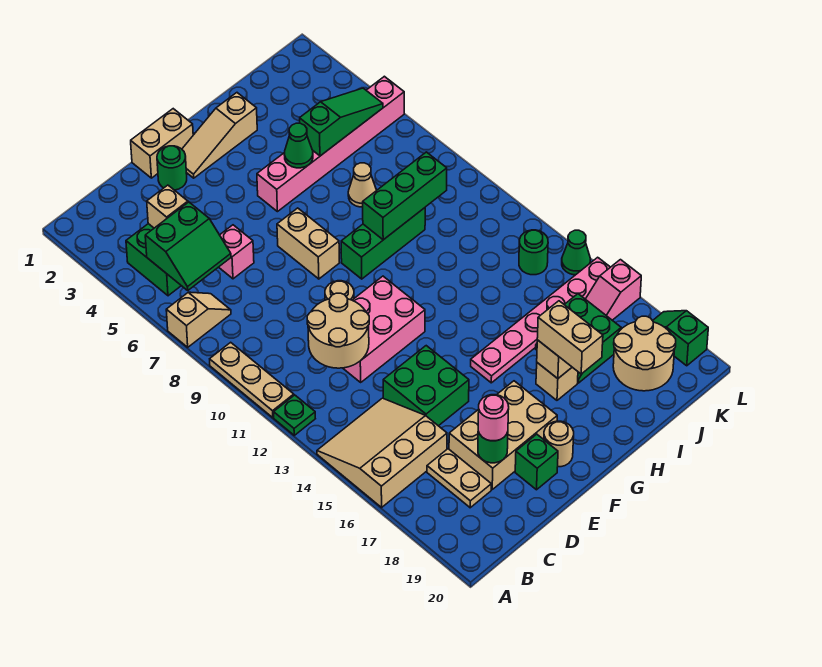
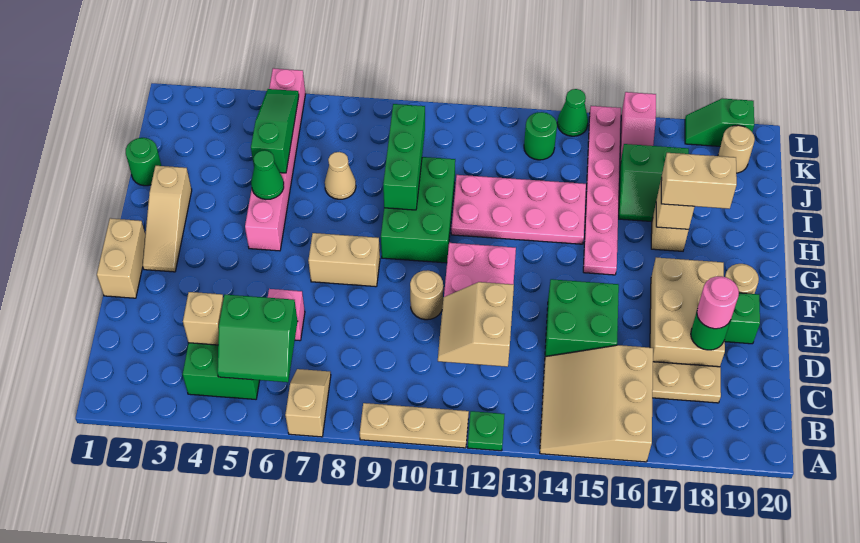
green 2x2 slope [145,202,231,290] -> green 2x2 slope turned to [217,295,298,382]
tan 2x2 round brick [307,293,369,368] -> tan 2x2 slope [438,282,514,367]
green 1x1 round brick [157,146,187,190] -> green 1x1 round brick moved to [126,138,161,186]
green 1x3 brick [341,208,425,279] -> green 2x3 brick [381,157,455,263]
none -> pink 2x4 plate [451,175,586,244]
tan 2x2 round brick [613,316,676,391] -> tan 1x1 round brick [718,125,755,173]

